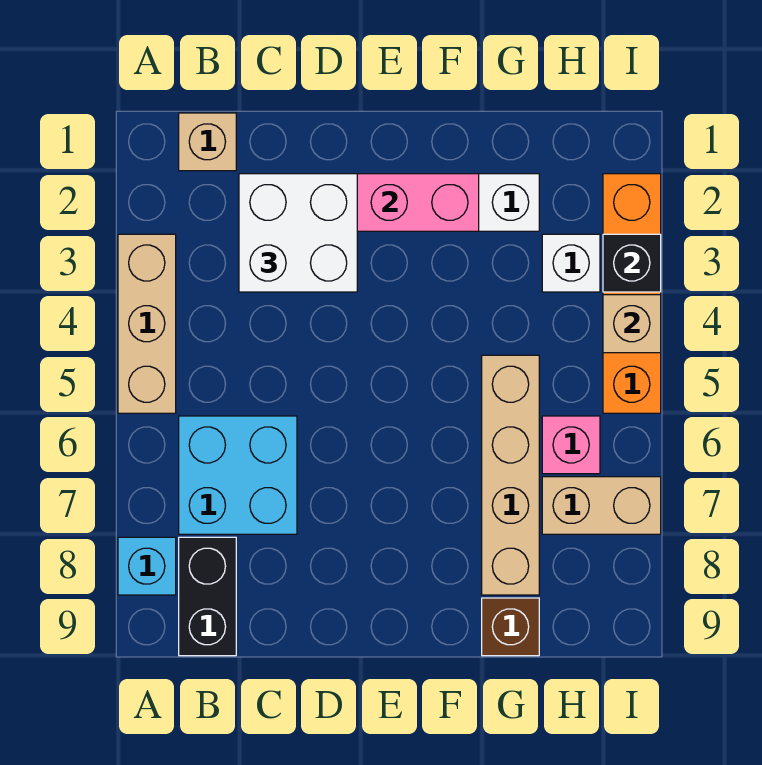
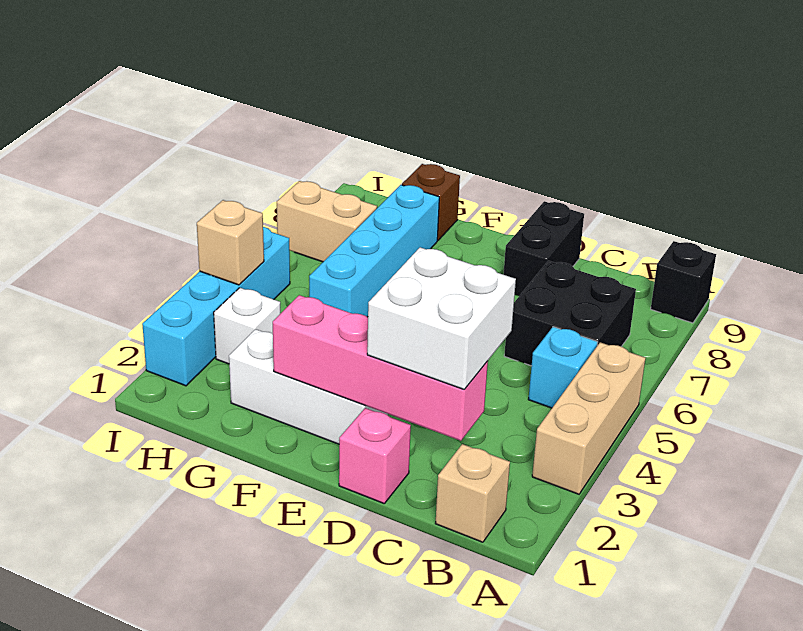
cyan 1x1 brick [118,537,176,595] -> cyan 1x1 brick moved to [528,327,598,408]
cyan 2x2 brick [179,416,297,534] -> black 2x2 brick [504,261,636,366]
black 1x2 brick [179,537,236,656] -> black 1x2 brick moved to [503,201,584,296]
tan 1x4 brick [482,355,539,595] -> cyan 1x4 brick [309,185,439,317]
pink 1x1 brick [542,416,600,474] -> pink 1x1 brick moved to [339,408,411,503]
orange 1x4 brick [603,174,661,413] -> cyan 1x4 brick [142,227,290,386]
black 1x1 brick [603,234,661,292] -> black 1x1 brick moved to [651,241,716,323]

